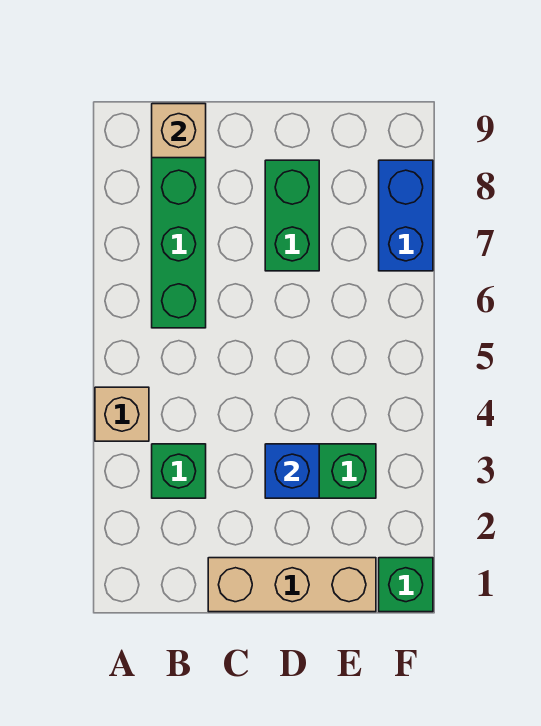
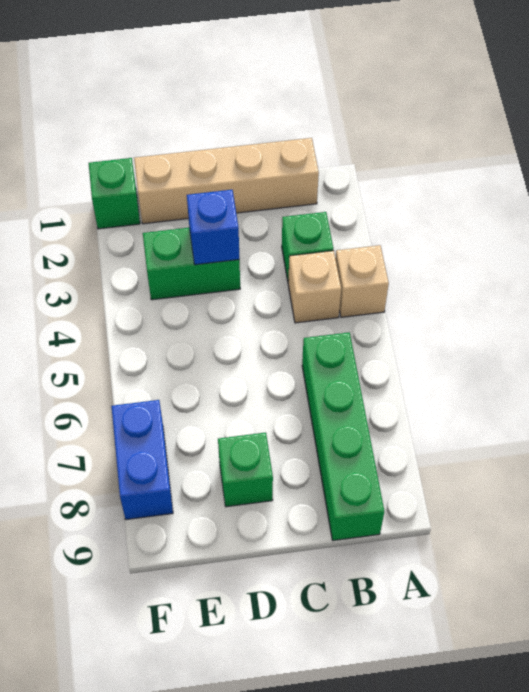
tan 1x1 brick [152,104,206,158] -> tan 1x1 brick moved to [288,251,341,323]
tan 1x3 brick [208,558,376,612] -> tan 1x4 brick [134,138,319,224]
green 1x2 brick [265,160,319,271] -> green 1x1 brick [218,433,273,507]

